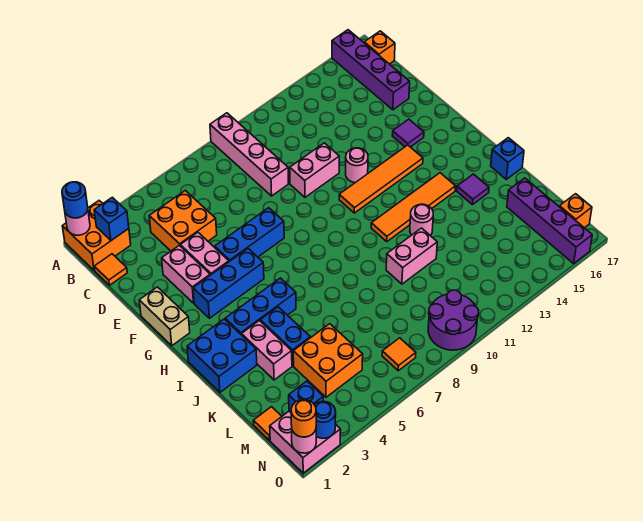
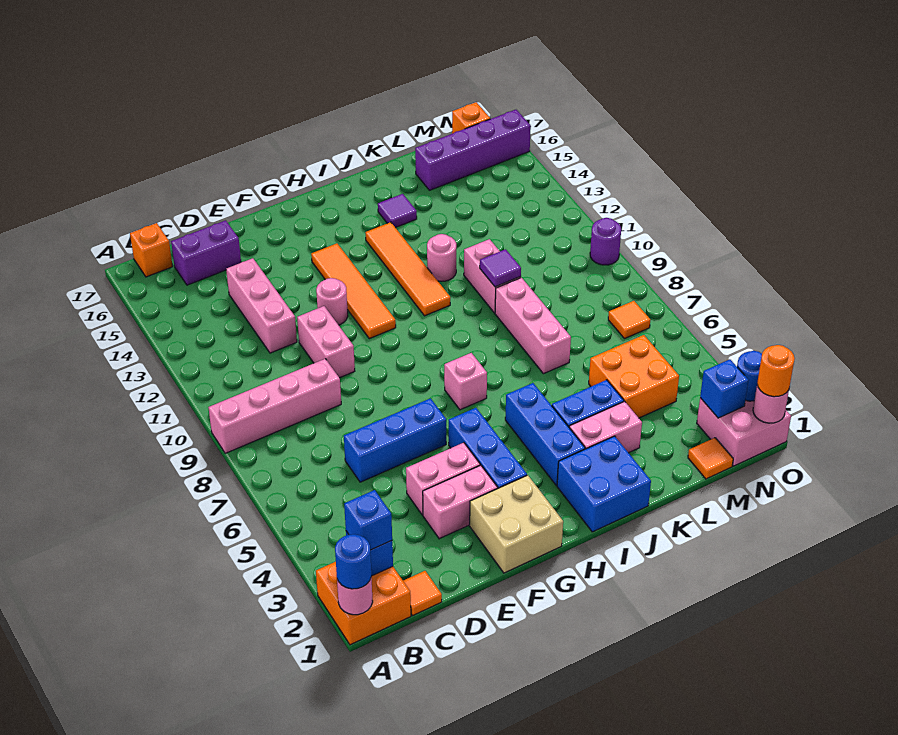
purple 1x4 brick [332,30,410,110] -> purple 1x2 brick [171,220,241,285]
orange 2x2 brick [149,190,217,251] -> none
none -> pink 1x3 brick [226,258,297,353]
tan 1x2 brick [139,287,190,346] -> tan 2x2 brick [470,475,563,573]
blue 1x3 brick [215,208,284,262] -> blue 1x3 brick turned to [344,398,446,482]
purple 1x1 tile [392,119,424,147] -> purple 1x1 tile moved to [480,249,521,287]
none -> pink 1x1 brick [444,353,487,410]
blue 1x1 brick [491,138,524,179] -> blue 1x1 brick moved to [344,490,392,550]
none -> pink 1x3 brick [495,278,571,374]
purple 2x2 round brick [428,290,479,350] -> purple 1x1 round brick [590,218,621,265]

